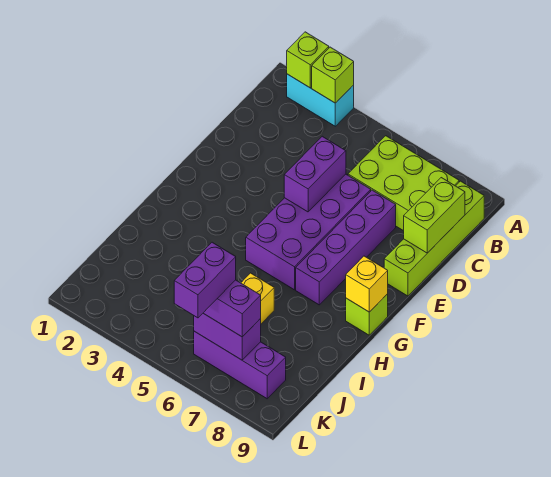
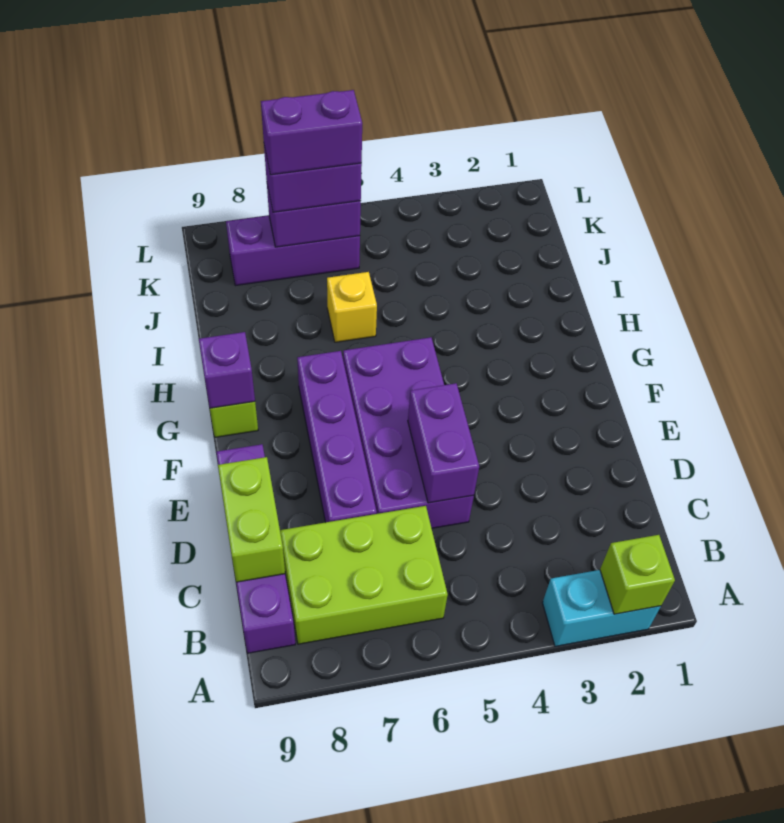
lime 1x1 brick [312,47,354,103] -> none
lime 1x4 brick [384,181,484,296] -> purple 1x4 brick [216,444,295,653]
yellow 1x1 brick [346,256,388,312] -> purple 1x1 brick [199,332,255,408]
purple 1x2 brick [174,242,236,318] -> purple 1x2 brick turned to [261,90,362,175]

